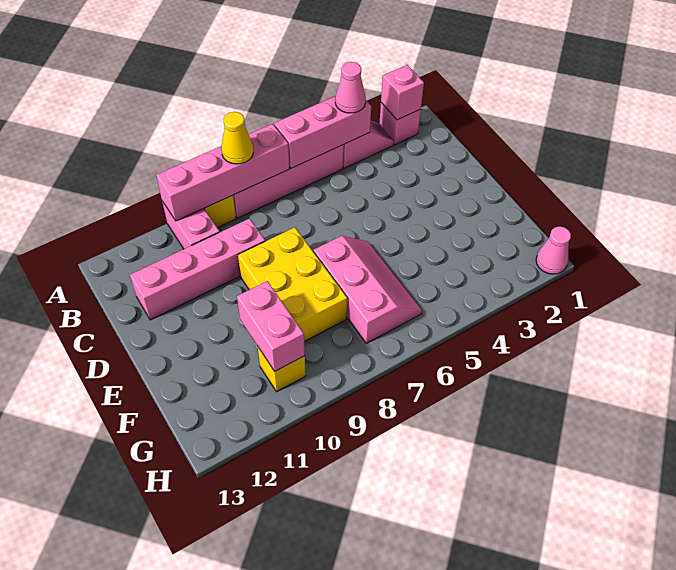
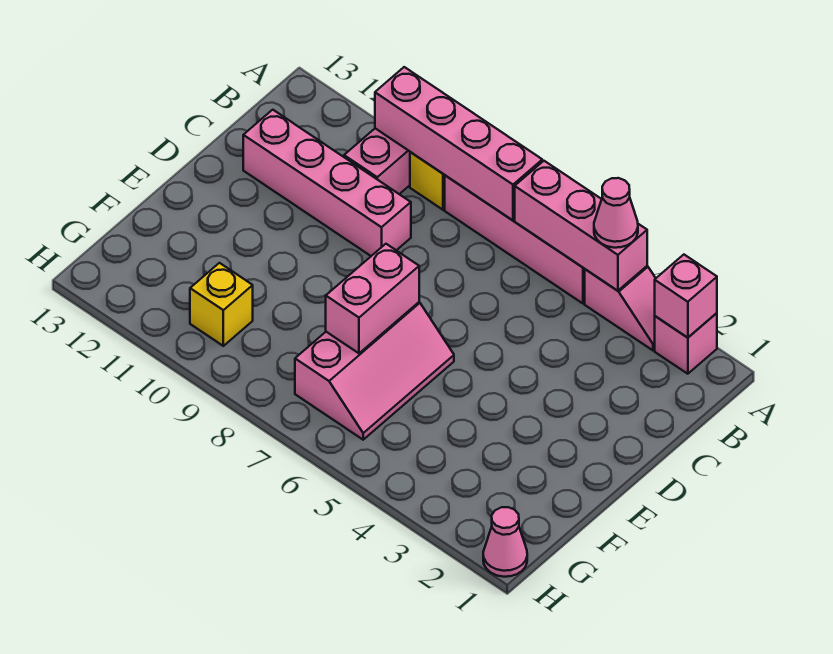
yellow 1x1 cone [221,112,253,164] -> none
yellow 2x3 brick [238,227,347,342] -> none
pink 1x2 brick [237,281,305,371] -> pink 1x2 brick moved to [326,244,419,353]

